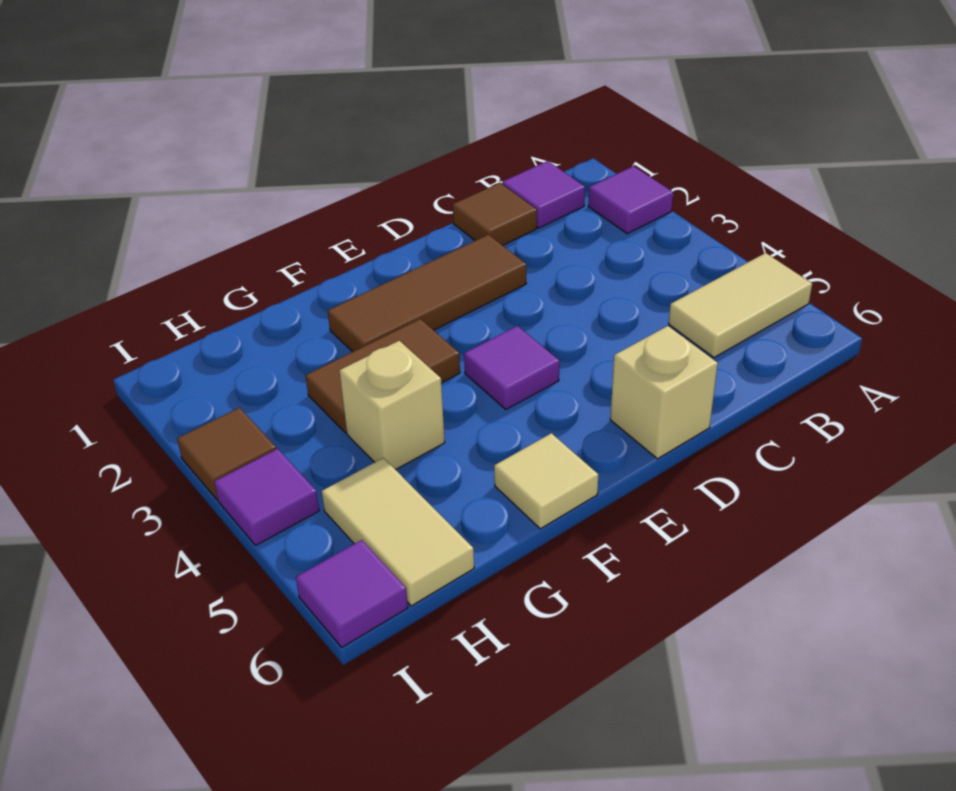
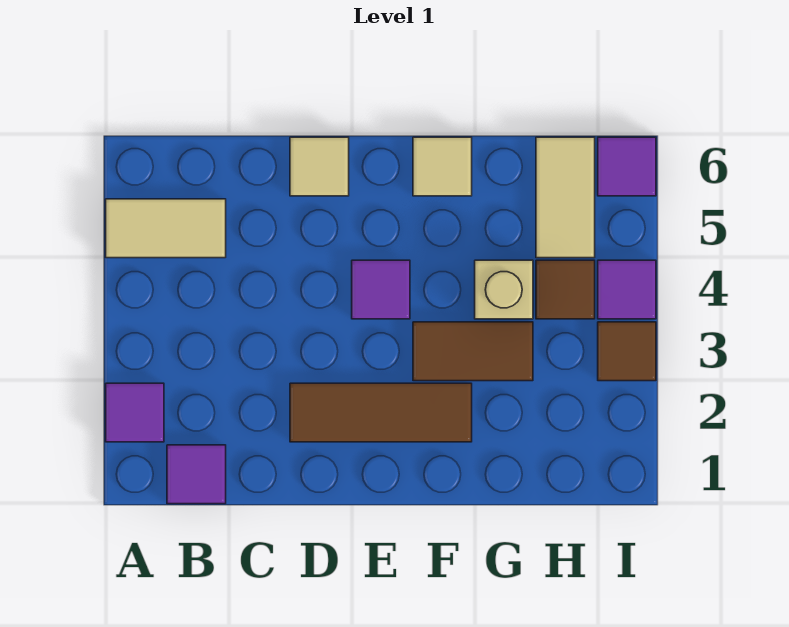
brown 1x1 tile [453,183,537,245] -> brown 1x1 tile moved to [536,260,595,319]
tan 1x1 brick [610,326,718,459] -> tan 1x1 tile [290,137,349,196]

